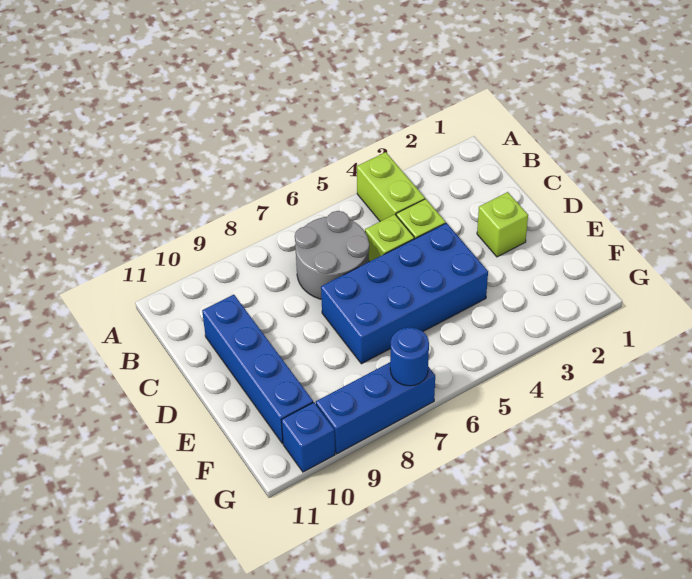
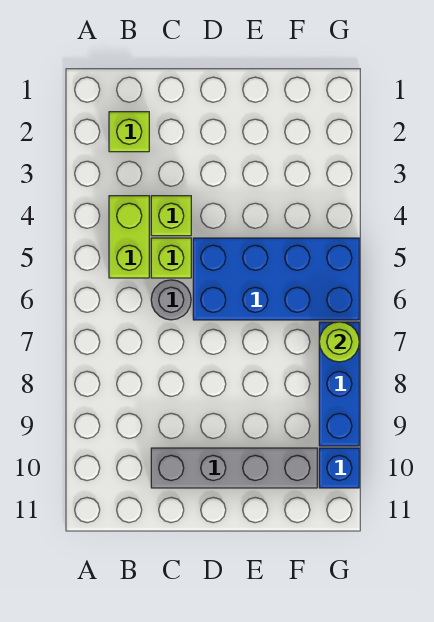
lime 1x2 brick [357,152,425,221] -> lime 1x2 brick turned to [109,196,149,278]
grey 2x2 round brick [295,211,369,299] -> grey 1x1 round brick [151,280,191,320]
blue 1x4 brick [202,295,313,444] -> grey 1x4 brick [151,448,317,488]
lime 1x1 brick [477,192,528,257] -> lime 1x1 brick moved to [109,112,149,152]
blue 2x4 brick [321,223,488,364] -> blue 2x4 brick turned to [193,238,359,320]
blue 1x1 round brick [390,327,429,386] -> lime 1x1 round brick [319,322,359,362]

